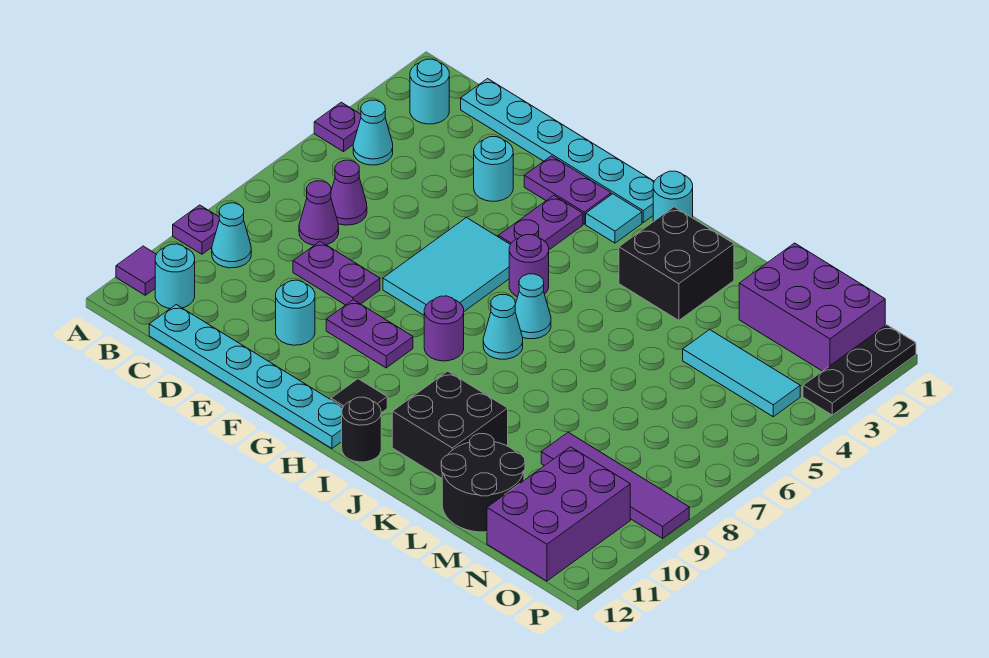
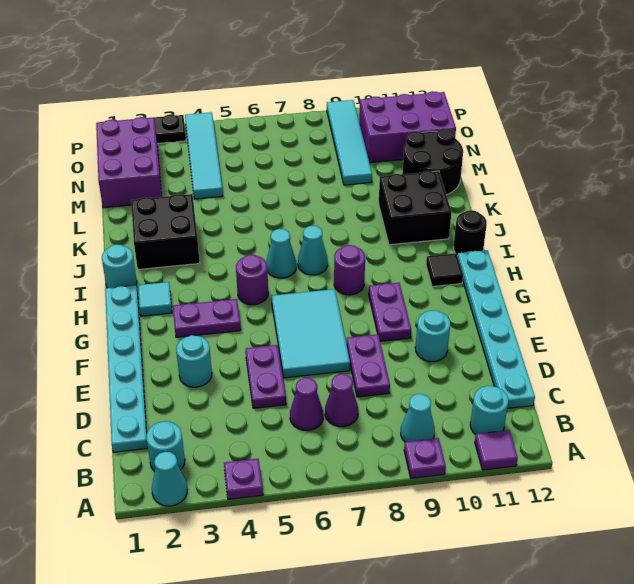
cyan 1x1 cone [353,100,393,165] -> cyan 1x1 cone moved to [152,452,187,506]
purple 1x2 plate [524,156,611,224] -> purple 1x2 plate moved to [246,345,286,408]
cyan 2x3 tile [383,218,510,315] -> cyan 2x3 tile turned to [272,289,350,378]
cyan 1x3 tile [683,330,800,417] -> cyan 1x4 tile [185,112,223,199]
purple 1x4 tile [541,432,689,538] -> cyan 1x4 tile [327,100,372,185]

